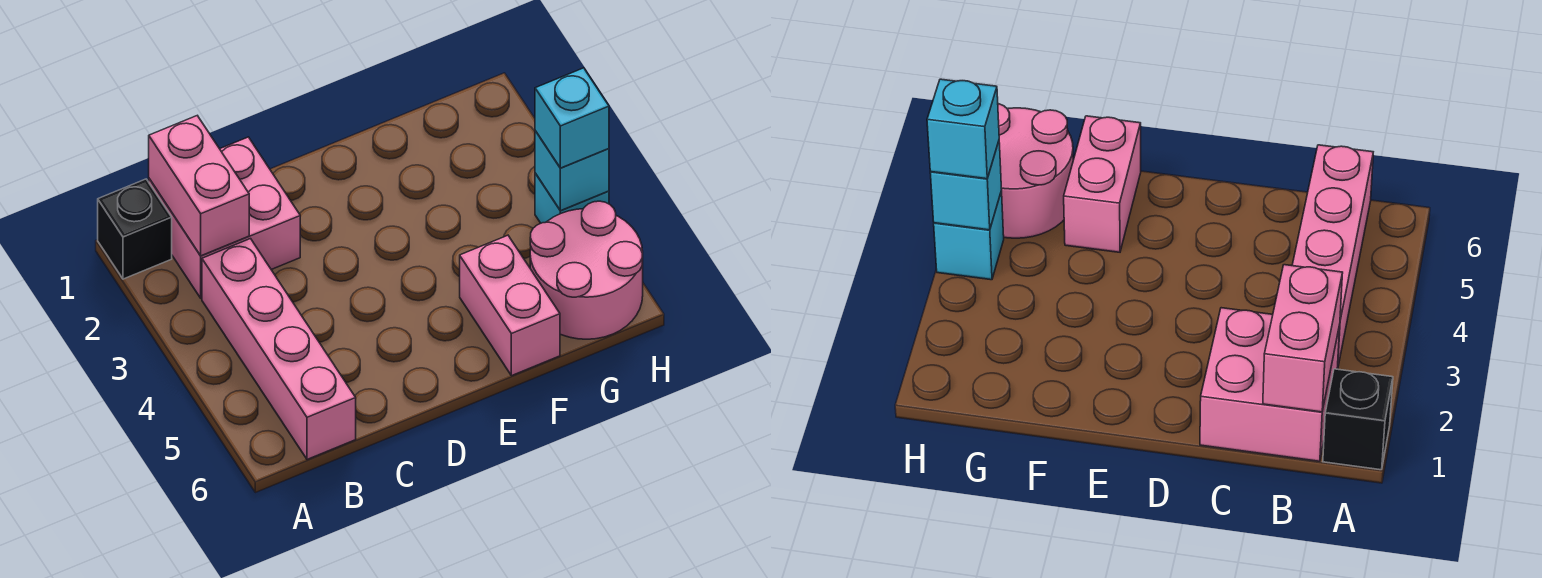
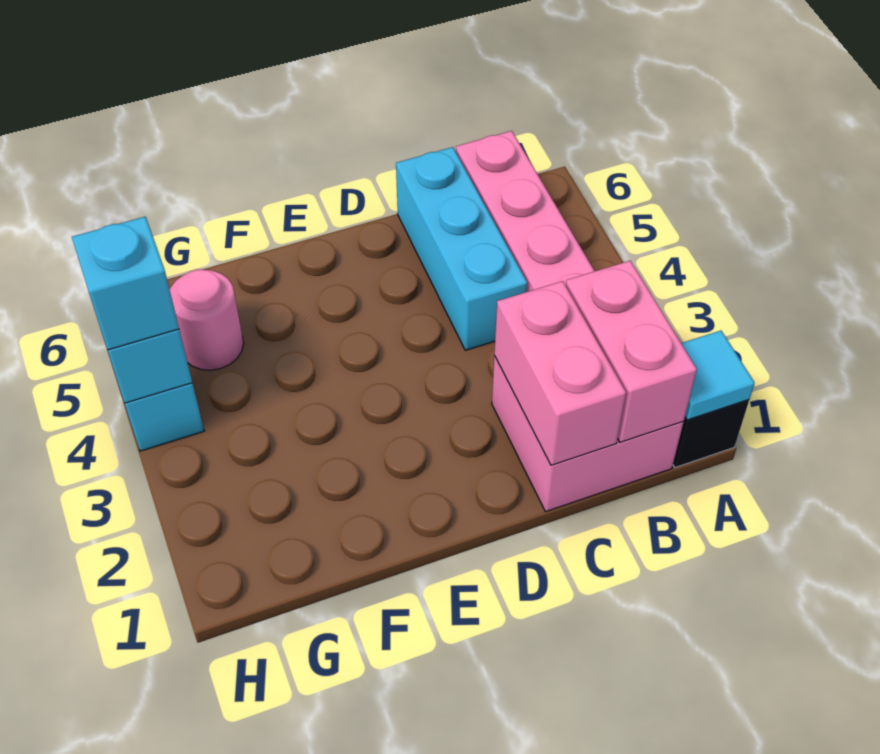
none -> cyan 1x1 tile [681,331,755,420]
none -> cyan 1x3 brick [396,147,527,350]
pink 1x2 brick [460,235,560,376] -> pink 1x2 brick moved to [494,281,626,465]
pink 2x2 round brick [530,201,643,339] -> pink 1x1 round brick [170,270,244,370]

